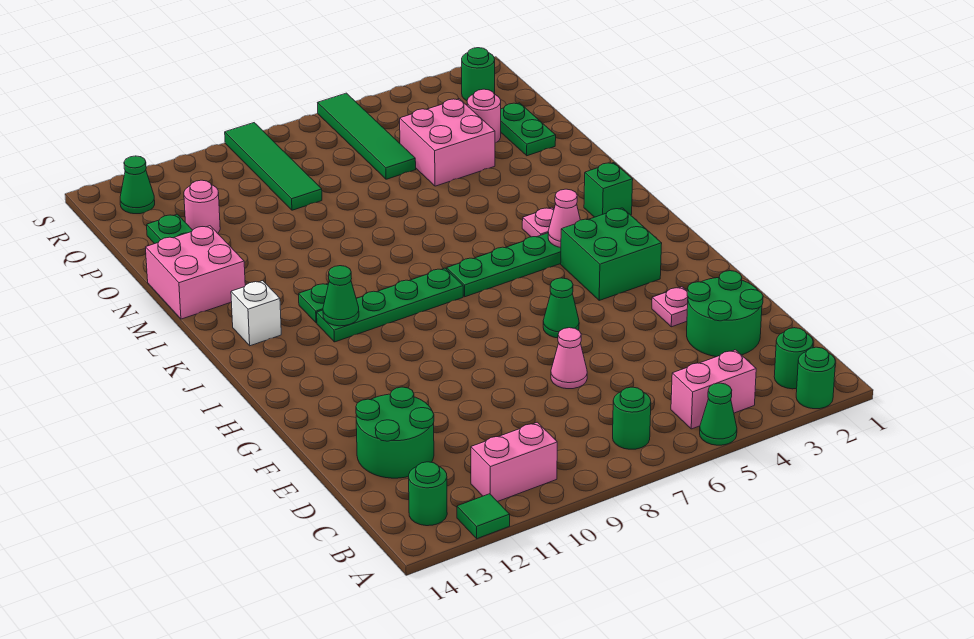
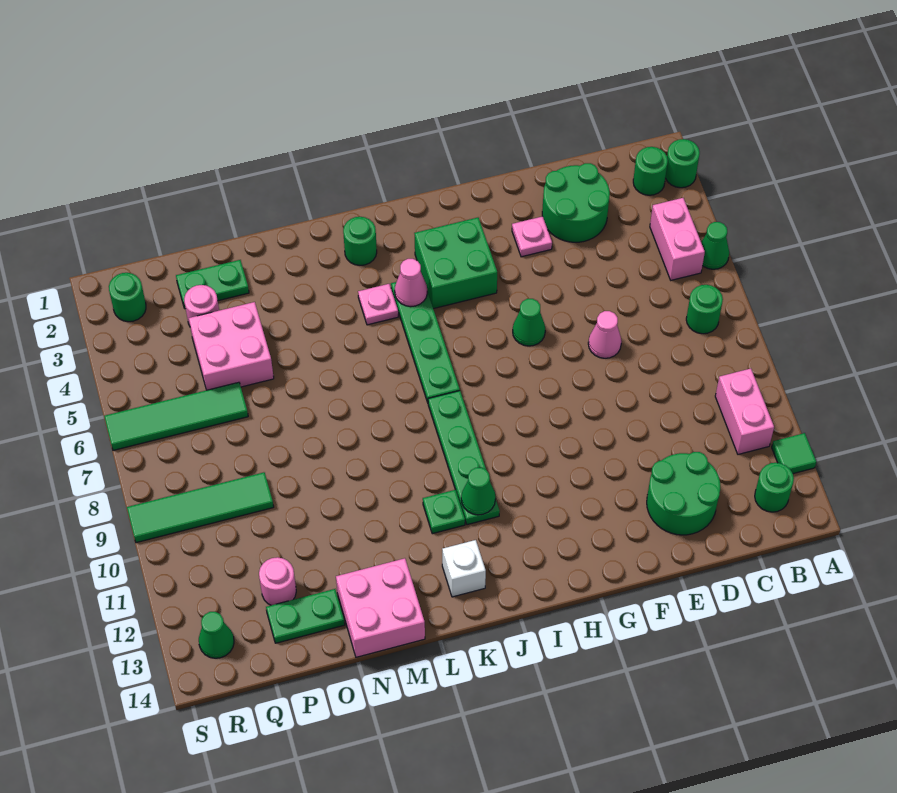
green 1x1 brick [584,163,633,217] -> green 1x1 round brick [343,217,377,265]

